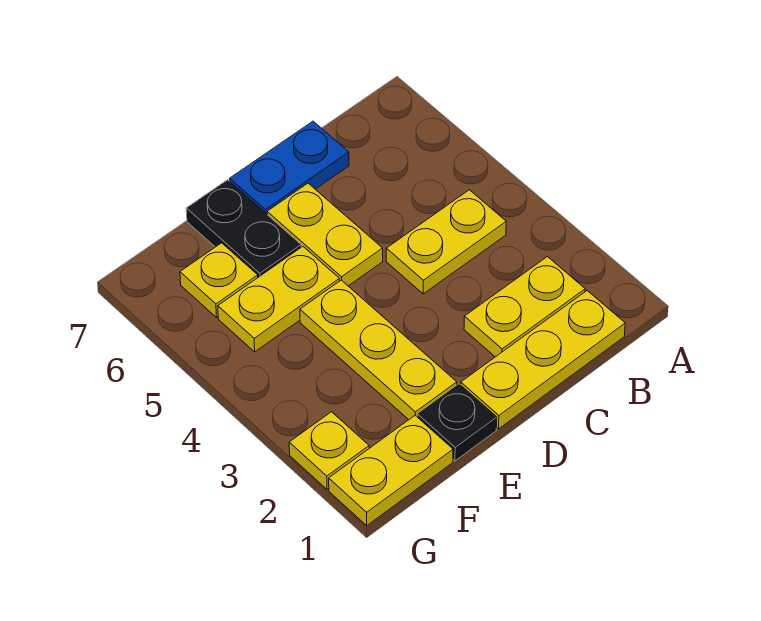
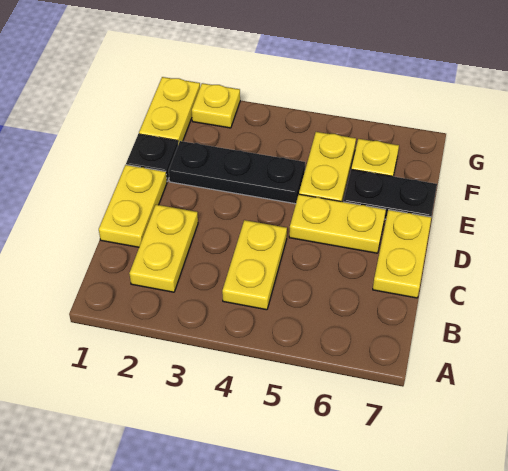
yellow 1x3 plate [461,291,625,429] -> yellow 1x2 plate [99,165,167,247]
blue 1x2 plate [230,121,349,214] -> yellow 1x2 plate [373,210,431,298]
yellow 1x3 plate [300,280,457,420] -> black 1x3 plate [169,141,305,204]

